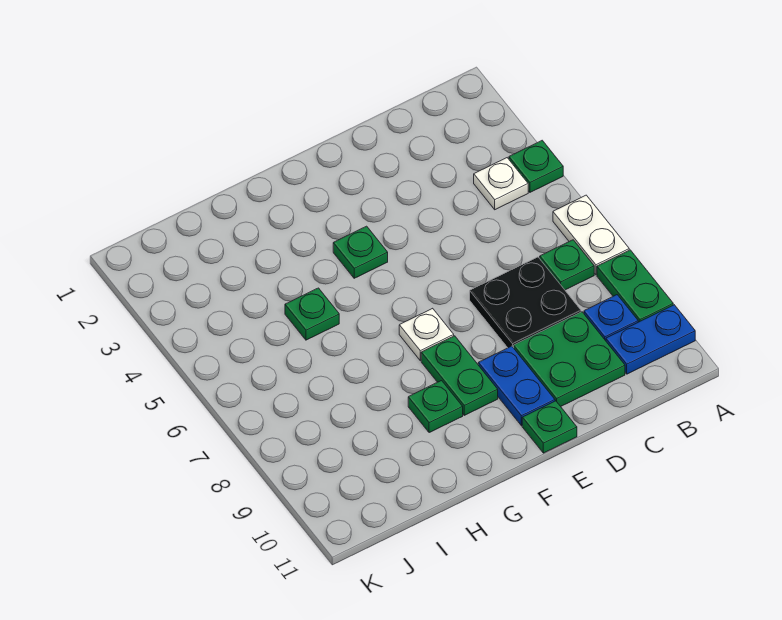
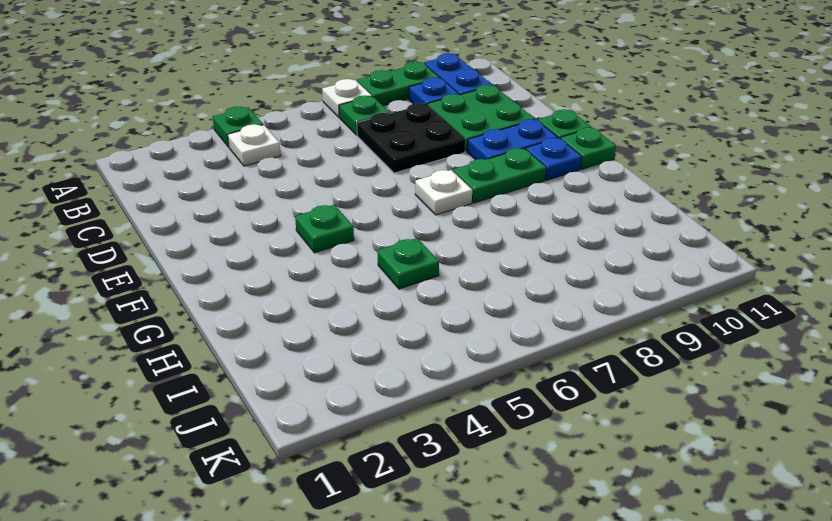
white 1x2 plate [553,195,629,275] -> white 1x1 plate [322,79,372,117]
none -> blue 1x1 plate [526,138,582,180]
green 1x1 plate [408,381,463,433] -> green 1x1 plate moved to [560,127,616,169]

